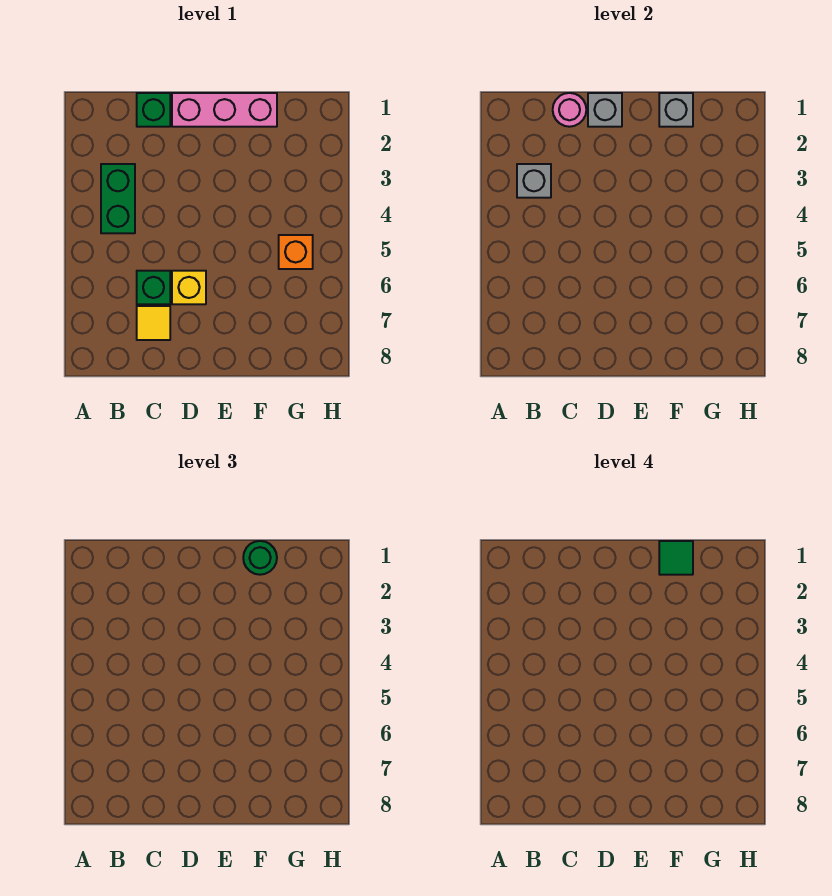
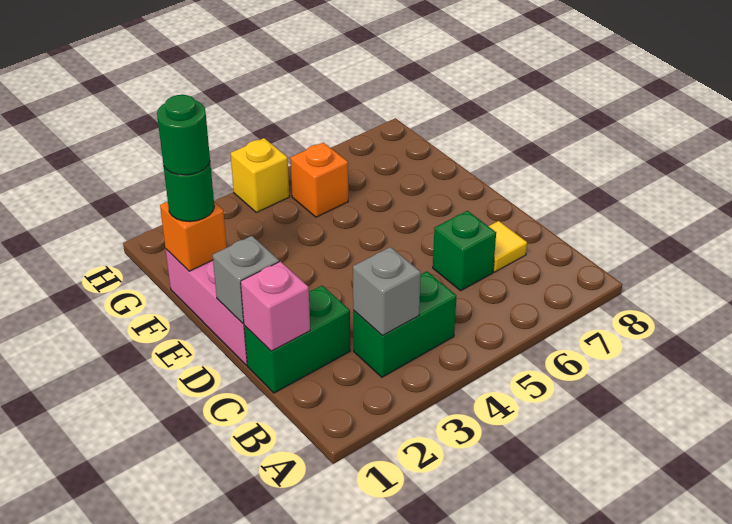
green 1x1 brick [137,93,170,127] -> green 1x2 brick [244,286,350,393]
pink 1x1 round brick [553,93,586,127] -> pink 1x1 brick [241,261,310,351]
yellow 1x1 brick [172,271,206,304] -> yellow 1x1 brick moved to [231,138,289,212]
grey 1x1 brick [659,93,693,127] -> orange 1x1 brick [160,201,227,271]
green 1x1 tile [659,541,693,575] -> green 1x1 round brick [157,95,210,175]

